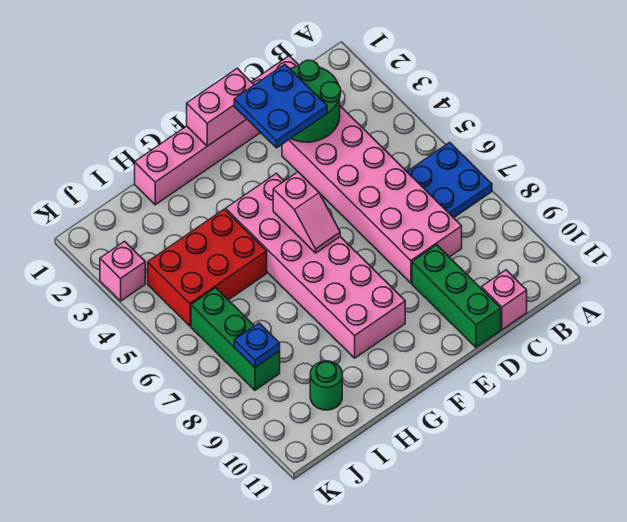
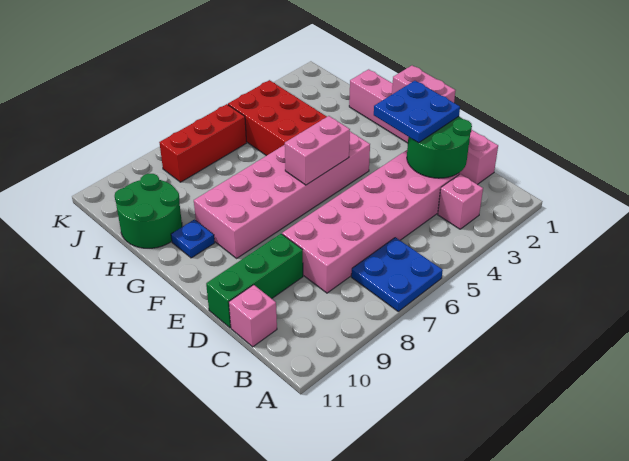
pink 1x2 slope [273,172,340,253] -> pink 1x2 brick [285,116,350,185]
green 1x1 round brick [310,361,342,410] -> green 2x2 round brick [115,174,182,248]
green 1x3 brick [191,288,280,390] -> red 1x3 brick [159,104,247,182]
blue 1x1 plate [234,323,280,367] -> blue 1x1 plate moved to [171,220,215,258]
pink 1x1 brick [100,241,145,301] -> pink 1x1 brick moved to [438,174,483,229]

